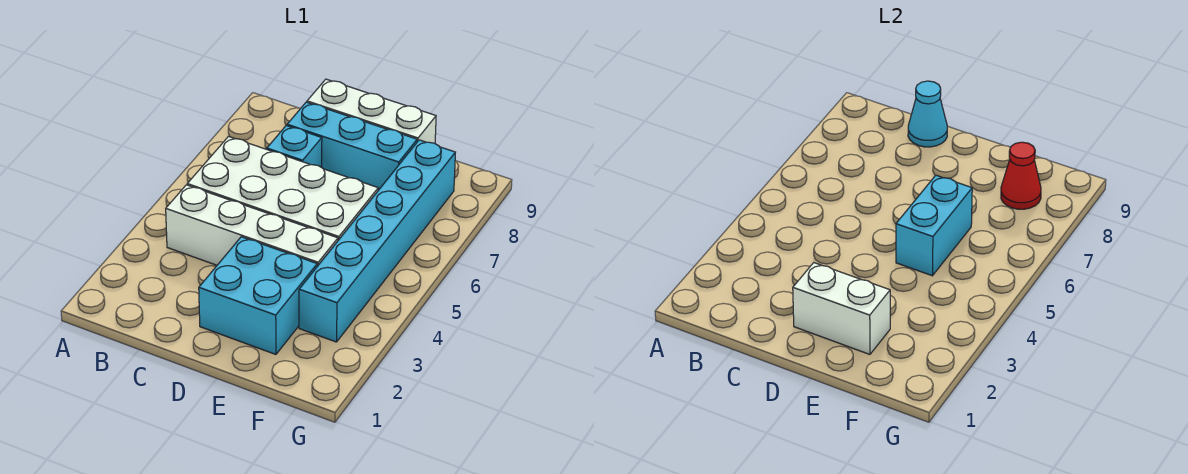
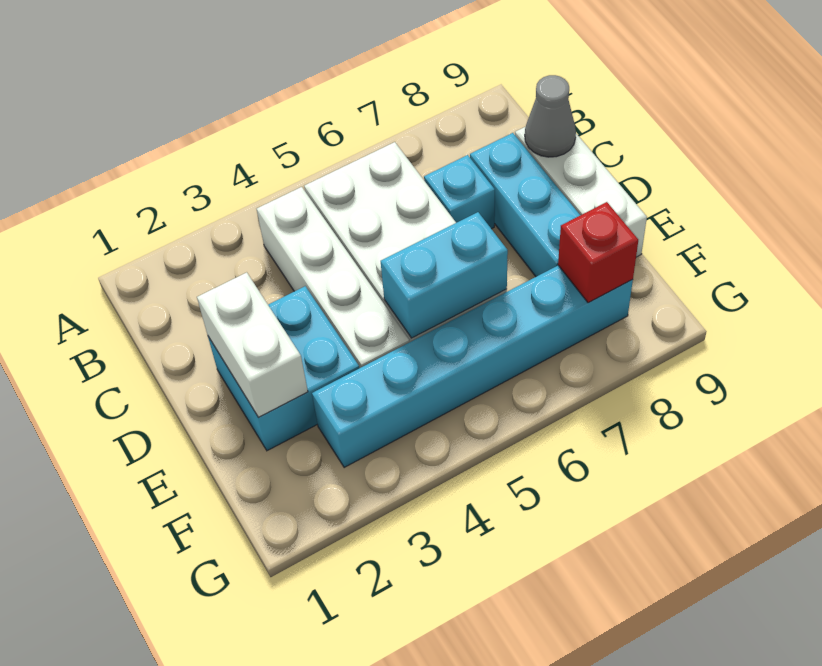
cyan 1x1 cone [908,81,947,147] -> grey 1x1 cone [525,75,576,157]
red 1x1 cone [1001,142,1041,209] -> red 1x1 brick [558,202,638,303]

